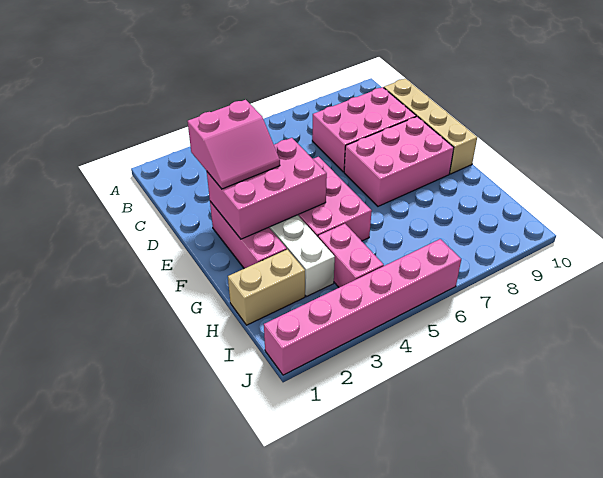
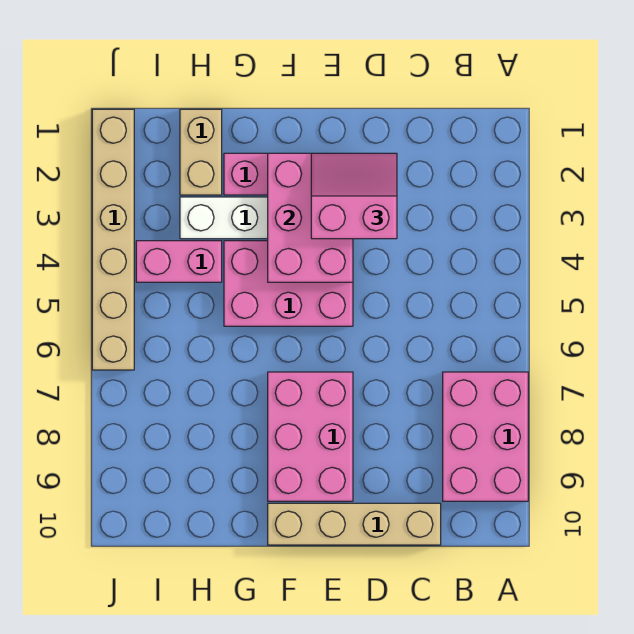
pink 2x3 brick [312,87,416,172] -> pink 2x3 brick moved to [443,372,528,501]
pink 2x2 slope [187,100,280,189] -> pink 2x2 slope turned to [311,153,397,239]
pink 1x6 brick [264,239,461,375] -> tan 1x6 brick [92,109,134,370]

